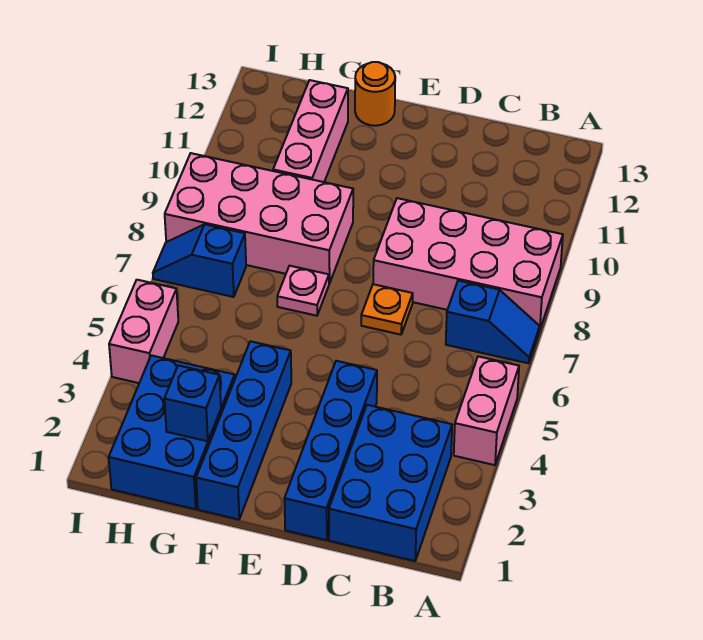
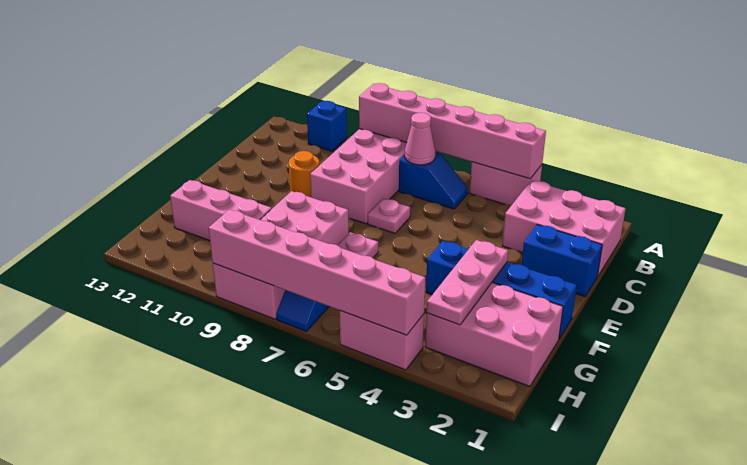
none -> pink 1x6 brick [359,83,546,179]
blue 1x2 slope [446,281,540,363] -> blue 1x2 slope turned to [399,152,468,209]
blue 2x3 brick [329,405,452,561] -> pink 2x3 brick [502,180,626,277]
none -> pink 1x1 cone [405,113,435,165]
blue 1x4 brick [284,361,377,540] -> blue 1x2 brick [521,225,602,297]
orange 1x1 plate [361,284,413,335] -> pink 1x1 plate [368,198,410,233]
none -> pink 1x3 plate [427,240,508,325]
orange 1x1 round brick [355,62,395,126] -> orange 1x1 round brick moved to [289,151,319,197]
blue 2x3 brick [109,355,235,509] -> pink 2x3 brick [425,282,563,386]
blue 1x1 brick [164,365,221,441] -> blue 1x1 brick moved to [307,101,347,151]
none -> pink 1x6 brick [209,209,425,335]

